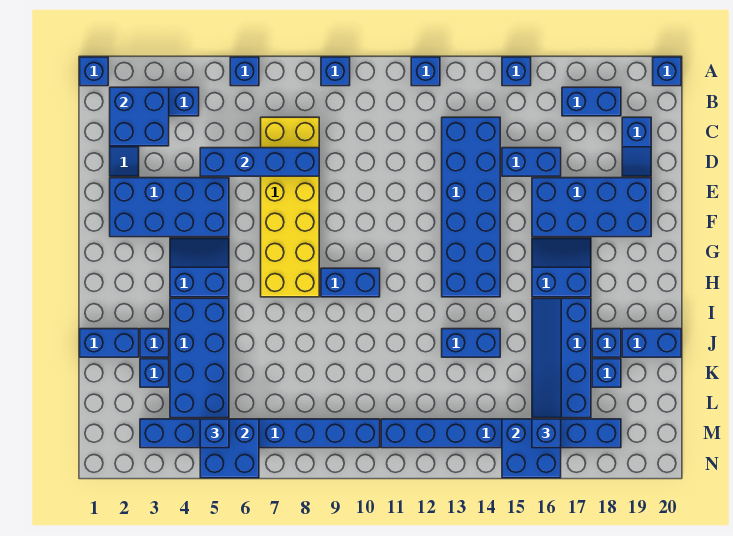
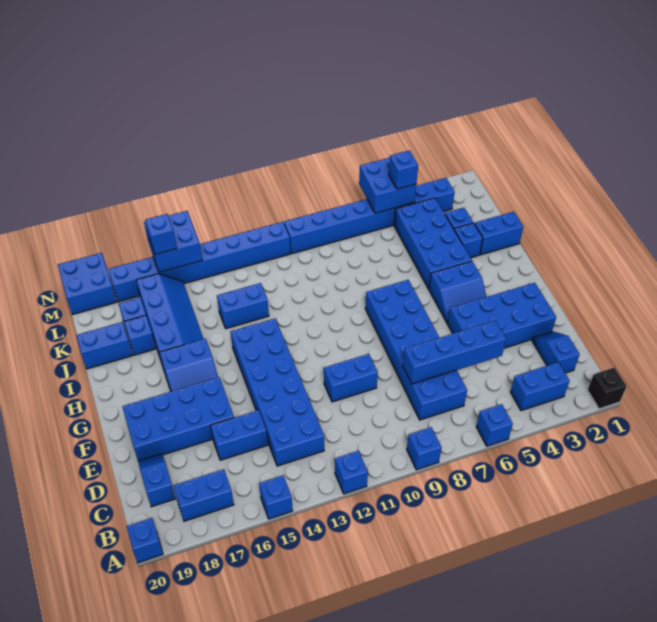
blue 1x1 brick [80,57,108,86] -> black 1x1 brick [588,367,626,409]
blue 2x2 brick [110,87,169,146] -> blue 2x2 brick moved to [58,253,116,315]
yellow 2x6 brick [261,117,319,297] -> blue 2x6 brick [365,280,467,420]
blue 1x2 brick [321,268,380,297] -> blue 1x2 brick moved to [324,354,378,402]

